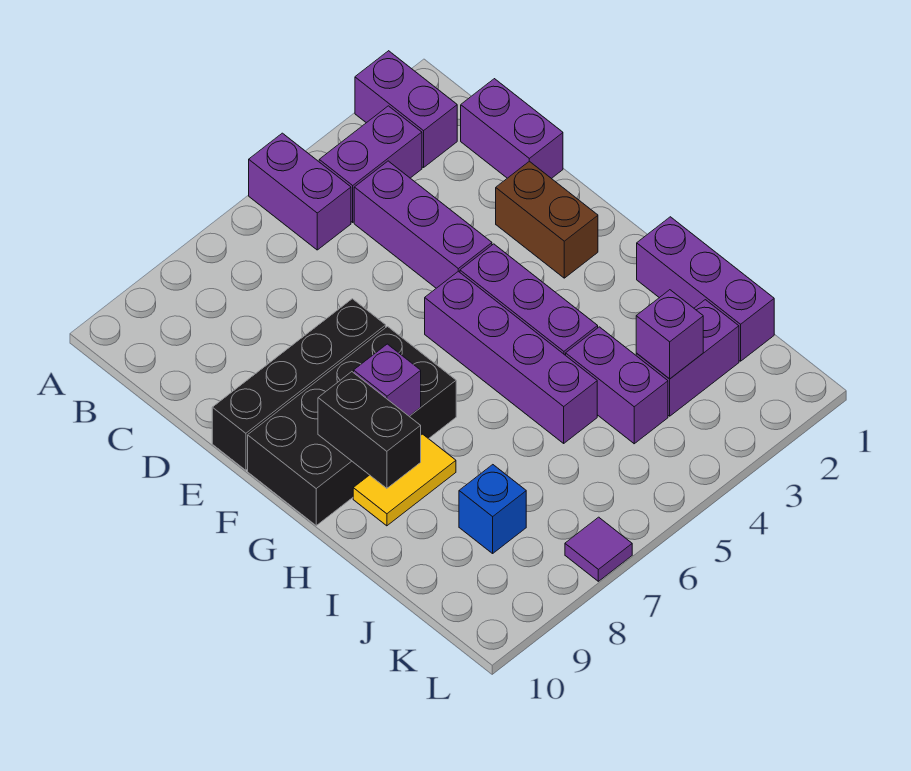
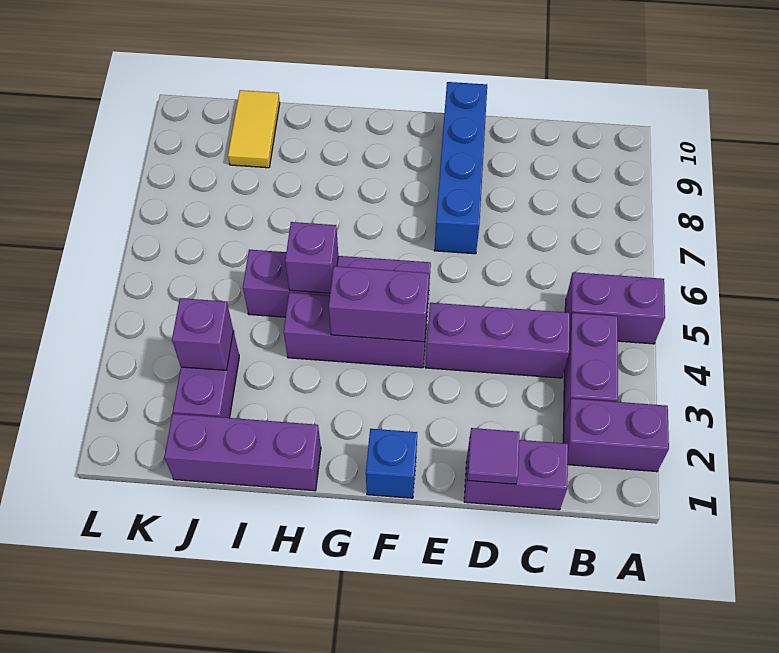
brown 1x2 brick [496,161,598,278] -> none
black 1x4 brick [212,299,386,470] -> blue 1x4 brick [434,82,487,254]
black 2x4 brick [248,327,456,525] -> none
purple 1x1 brick [354,344,421,416] -> purple 1x1 brick moved to [285,222,338,293]
black 1x2 brick [318,372,421,488] -> none
yellow 1x2 tile [353,434,456,526] -> yellow 1x2 tile moved to [228,90,280,168]
purple 1x2 brick [566,327,668,444] -> purple 1x2 brick moved to [329,266,429,342]
blue 1x1 brick [459,465,526,553] -> blue 1x1 brick moved to [366,429,417,498]
purple 1x1 tile [565,517,632,581] -> purple 1x1 tile moved to [467,428,519,484]

